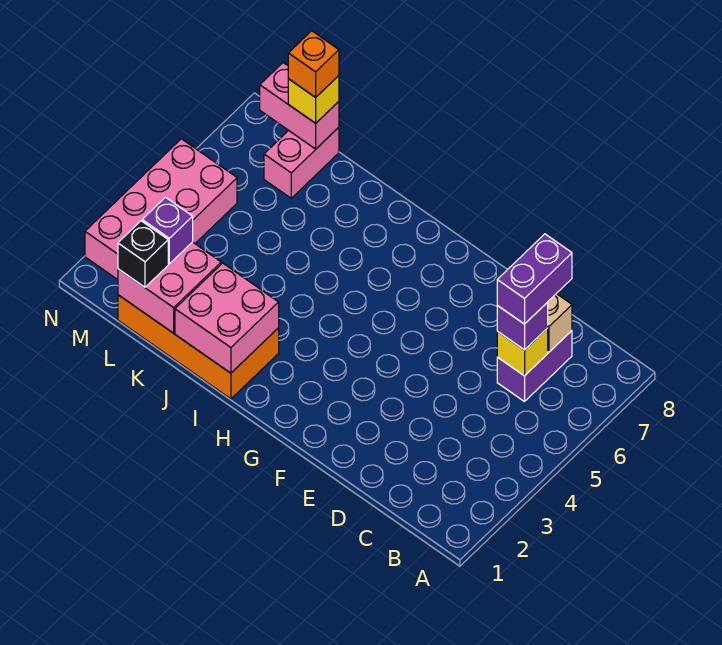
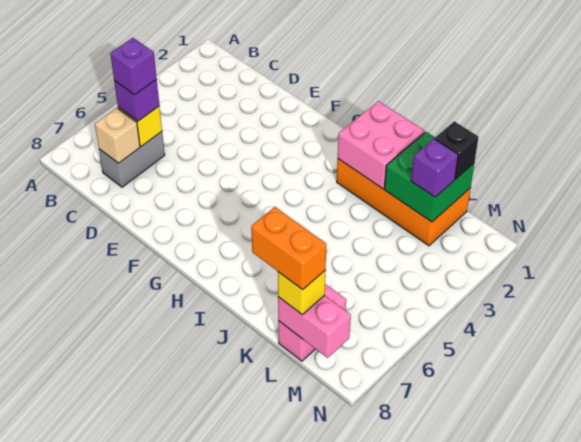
purple 1x2 brick [497,331,572,402] -> grey 1x2 brick [99,132,165,187]
purple 1x2 brick [497,234,572,324] -> purple 1x1 brick [110,38,157,95]
pink 2x2 brick [118,242,221,333] -> green 2x2 brick [384,132,474,222]
orange 1x1 brick [288,31,339,97] -> orange 1x2 brick [251,207,326,290]
pink 2x4 brick [85,139,237,280] -> none

